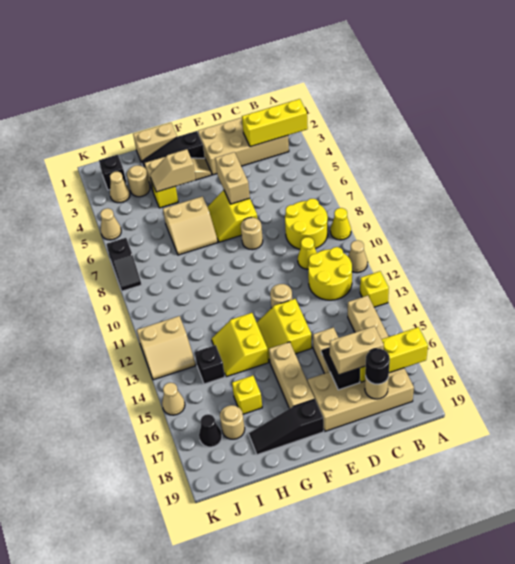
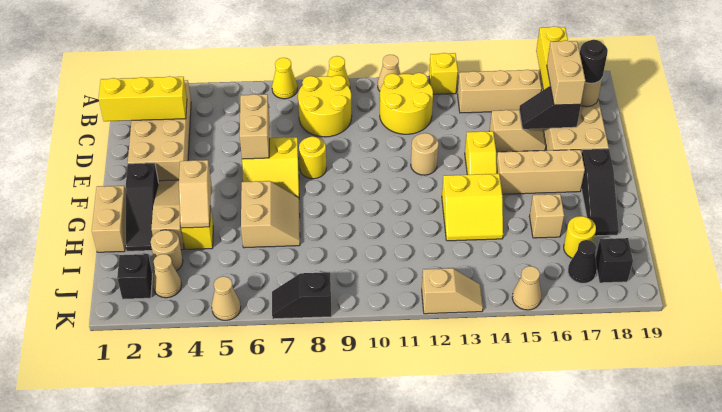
yellow 1x3 brick [242,99,308,147] -> yellow 1x3 brick turned to [99,76,187,121]
yellow 1x1 cone [298,237,317,269] -> yellow 1x1 cone moved to [272,58,297,99]
tan 1x2 brick [215,152,250,204] -> tan 1x2 brick turned to [240,94,269,159]
tan 1x1 round brick [241,218,263,250] -> yellow 1x1 round brick [299,137,326,179]
yellow 2x2 slope [257,299,312,362] -> yellow 1x2 slope [465,131,497,175]
yellow 1x1 brick [232,376,262,414] -> tan 1x1 brick [530,194,564,238]
black 1x1 brick [195,345,225,384] -> black 1x1 brick moved to [595,238,633,283]
tan 1x1 round brick [220,405,245,439] -> yellow 1x1 round brick [564,216,596,258]
tan 2x2 slope [137,316,196,380] -> tan 1x2 slope [422,268,483,314]
black 1x2 slope [106,238,142,291] -> black 1x2 slope turned to [272,272,332,319]

